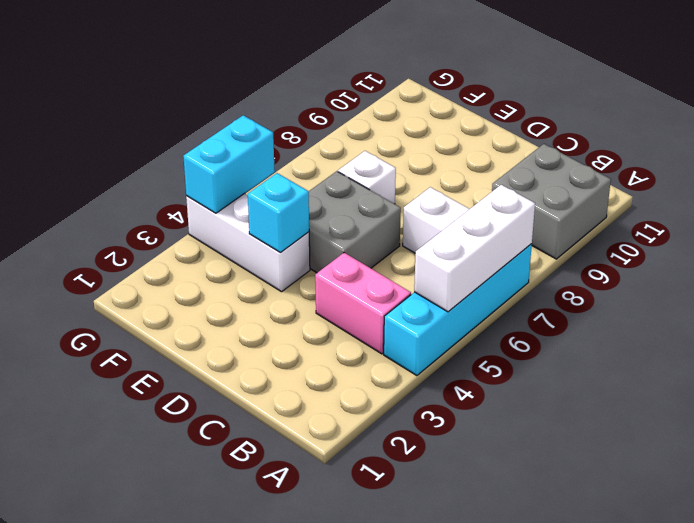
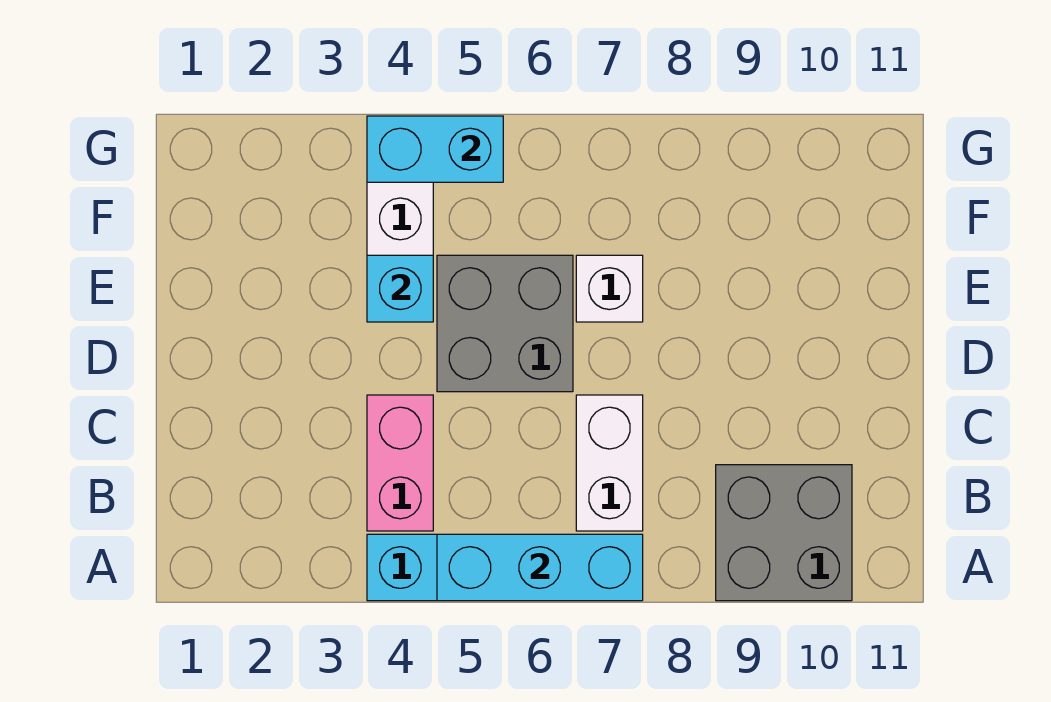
white 1x3 brick [414,185,535,312] -> cyan 1x3 brick [437,534,643,601]

